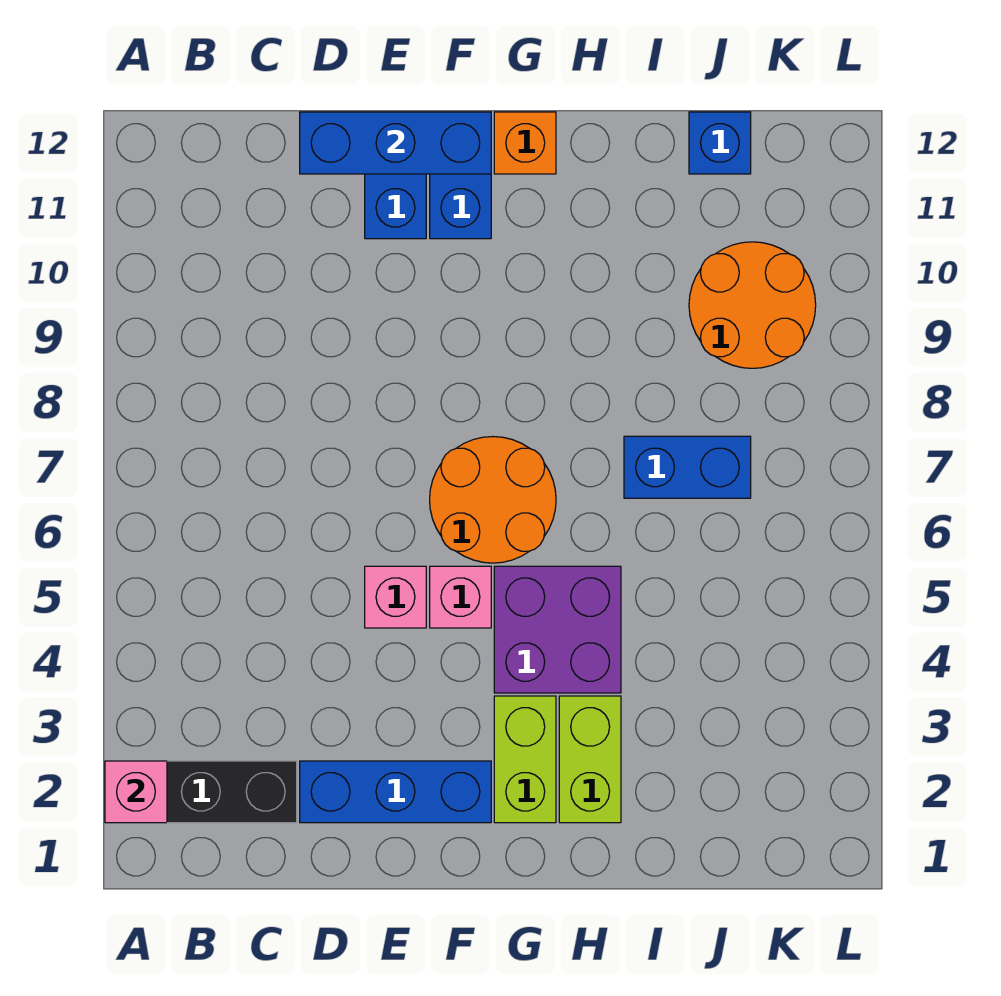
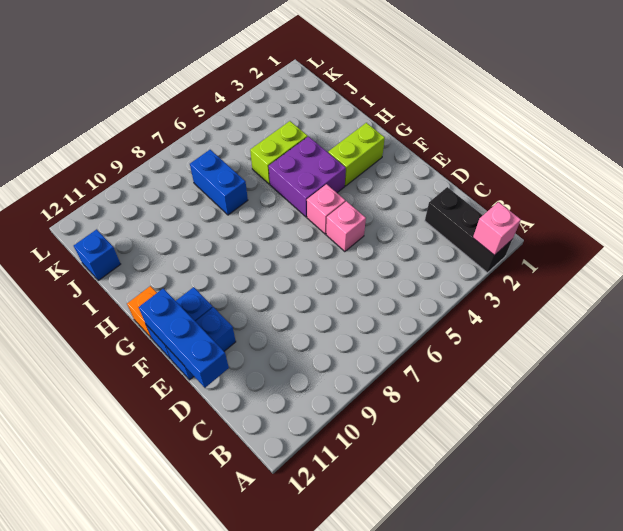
blue 1x3 brick [300,761,491,823] -> none
orange 2x2 round brick [430,437,556,563] -> none
lime 1x2 brick [559,696,621,823] -> lime 1x2 brick moved to [250,121,308,184]
orange 2x2 round brick [689,242,816,368] -> none

